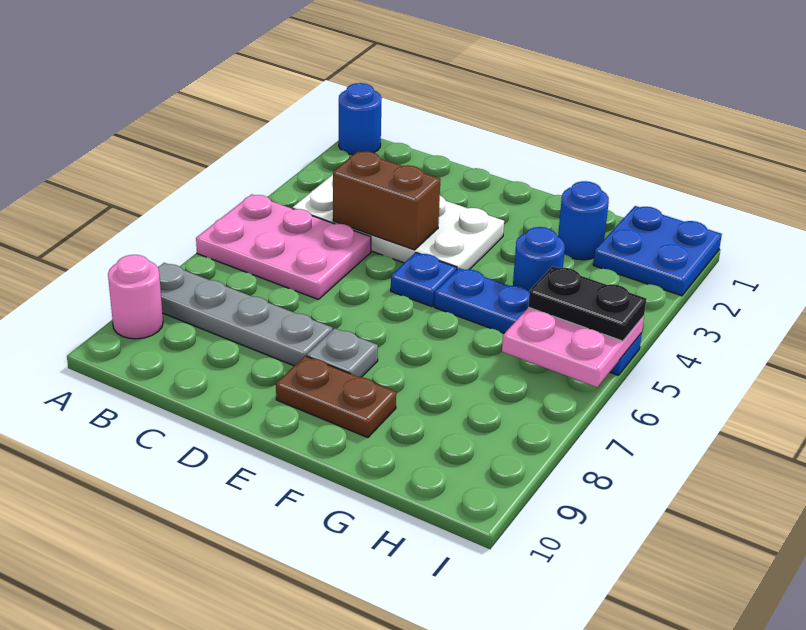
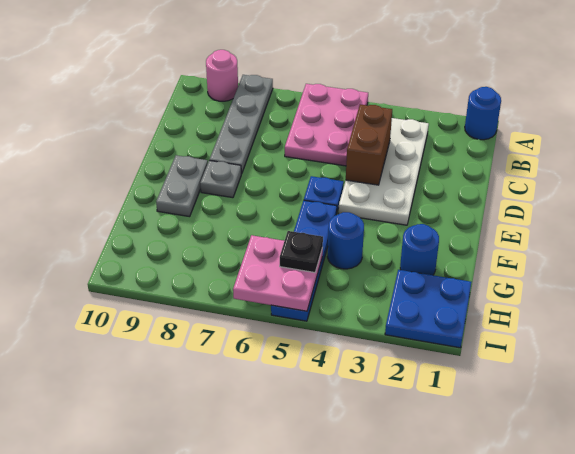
brown 1x2 plate [276,356,396,438] -> grey 1x2 plate [156,155,208,217]
black 1x2 plate [528,266,646,341] -> black 1x1 plate [280,231,323,273]

